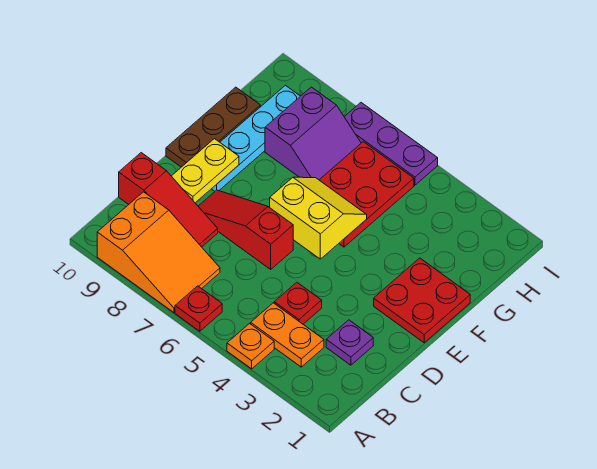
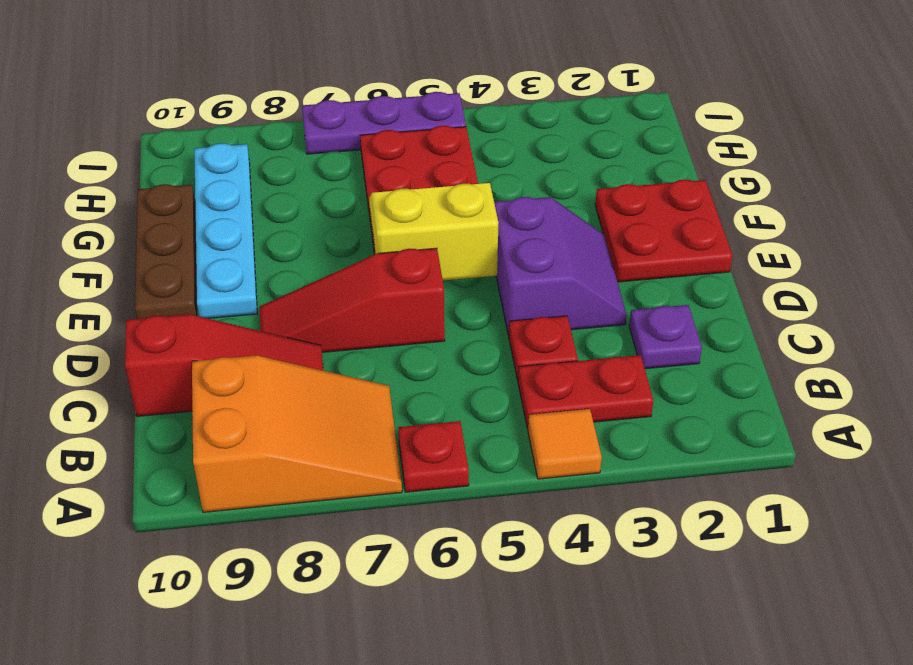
orange 1x1 plate [227,324,274,369] -> orange 1x1 tile [528,409,602,479]
orange 1x2 plate [251,303,324,367] -> red 1x2 plate [518,355,653,428]
yellow 1x2 plate [172,139,239,203] -> none
purple 2x2 slope [265,87,361,180] -> purple 2x2 slope moved to [494,197,627,335]

